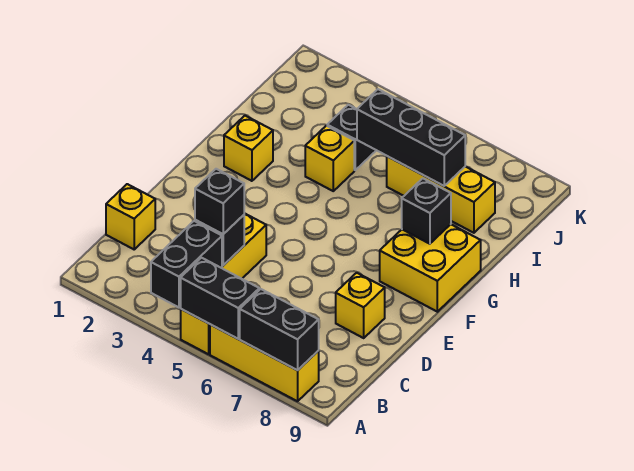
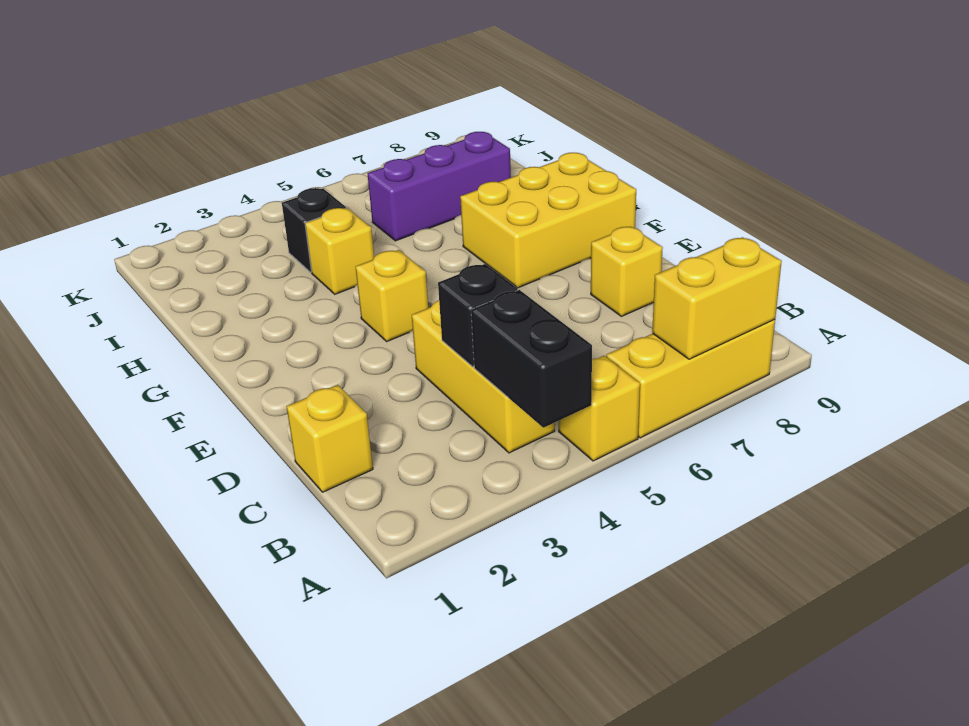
black 1x2 brick [180,258,259,339] -> none
black 1x2 brick [240,289,319,370] -> yellow 1x2 brick [652,237,782,359]
black 1x1 brick [195,169,244,234] -> none
yellow 2x2 brick [380,224,481,312] -> yellow 2x3 brick [460,153,636,288]
yellow 1x1 brick [224,116,273,181] -> yellow 1x1 brick moved to [356,250,428,341]
black 1x1 brick [402,178,451,244] -> none
black 1x3 brick [357,89,465,186] -> none
yellow 1x3 brick [387,156,495,233] -> purple 1x3 brick [367,132,511,241]

